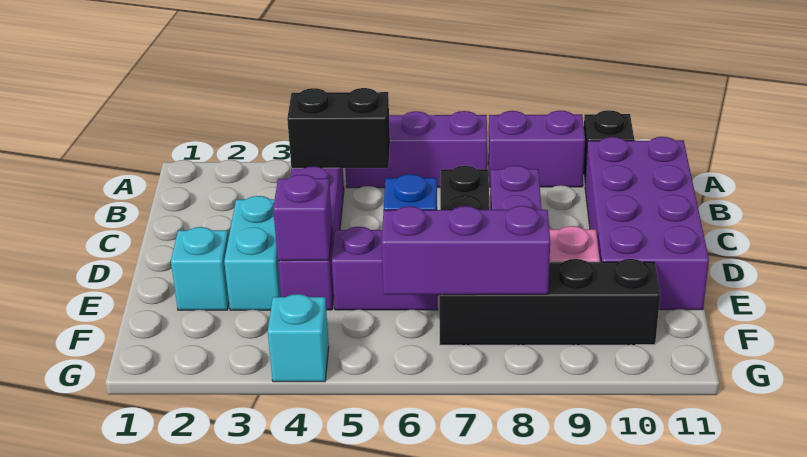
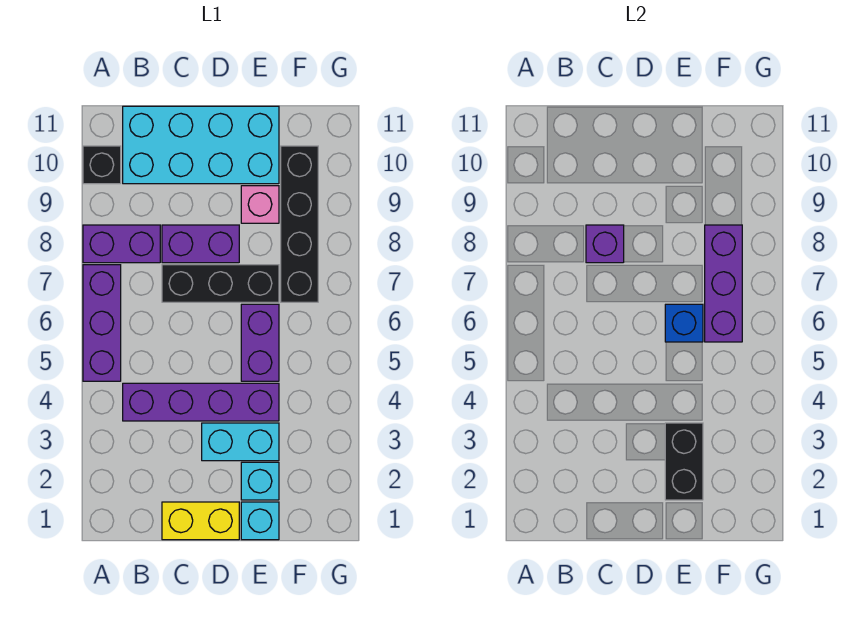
purple 1x2 brick [488,111,585,187] -> purple 1x2 brick turned to [83,225,160,263]
black 1x2 brick [287,88,390,168] -> black 1x2 brick moved to [665,423,703,500]
purple 2x4 brick [585,137,709,310] -> cyan 2x4 brick [123,106,279,184]
none -> yellow 1x2 brick [162,502,239,540]
purple 1x1 brick [273,175,332,261] -> purple 1x1 brick moved to [586,225,624,263]
cyan 1x1 brick [268,294,329,382] -> cyan 1x1 brick moved to [241,502,279,540]

